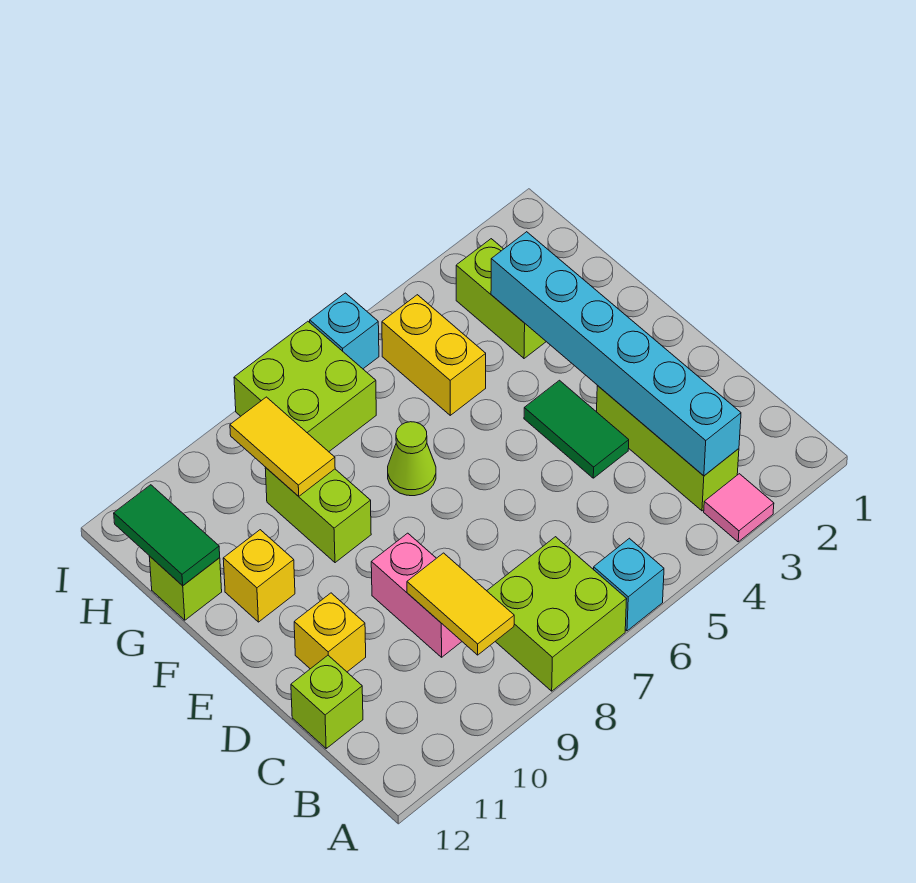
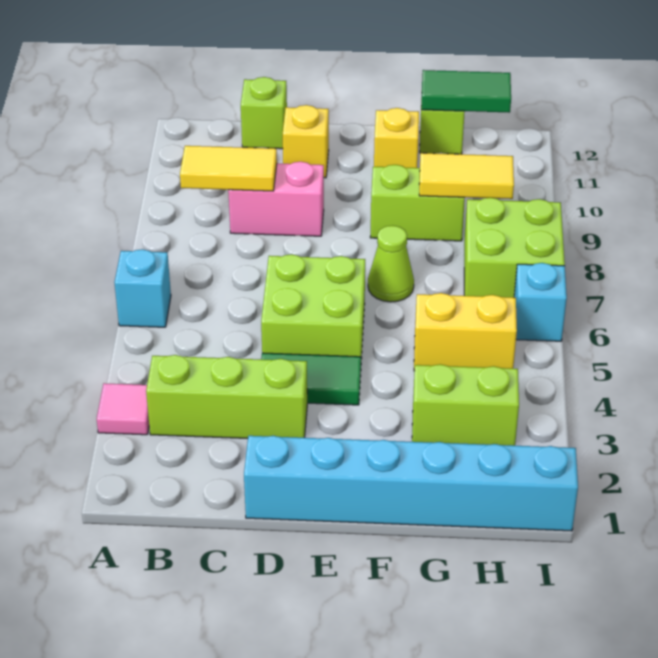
lime 2x2 brick [487,537,627,691] -> lime 2x2 brick moved to [261,254,365,359]
cyan 1x6 brick [491,232,741,476] -> cyan 1x6 brick moved to [244,436,578,531]

